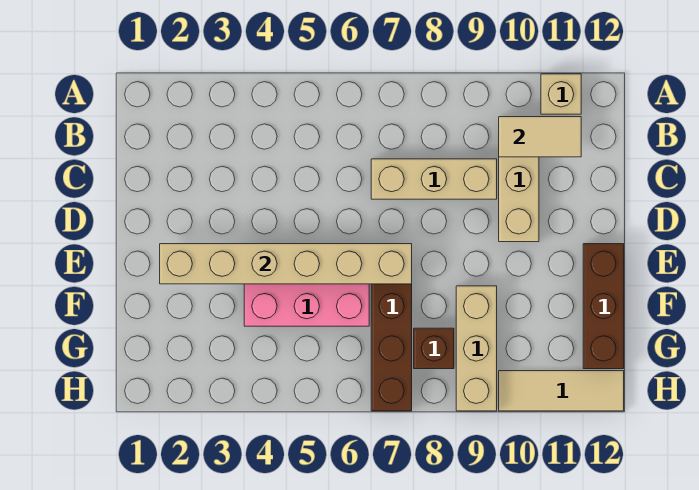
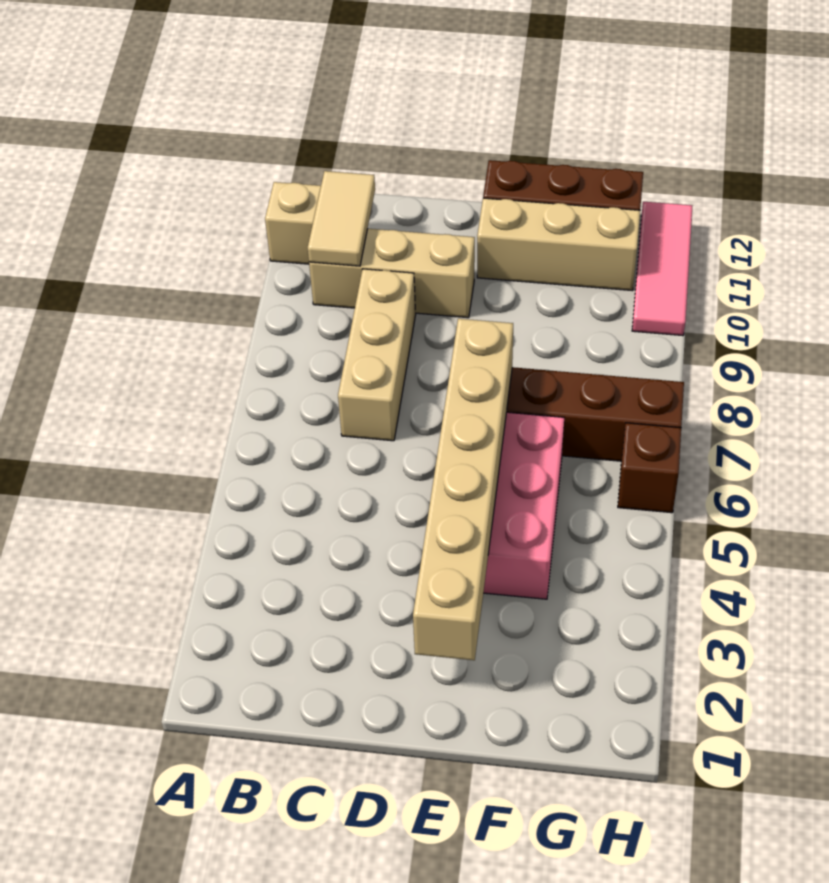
tan 1x3 brick [456,286,497,411] -> tan 1x3 brick moved to [477,198,640,291]
brown 1x1 brick [414,328,454,369] -> brown 1x1 brick moved to [618,423,681,513]
tan 1x3 tile [499,371,624,411] -> pink 1x3 tile [632,202,692,336]

